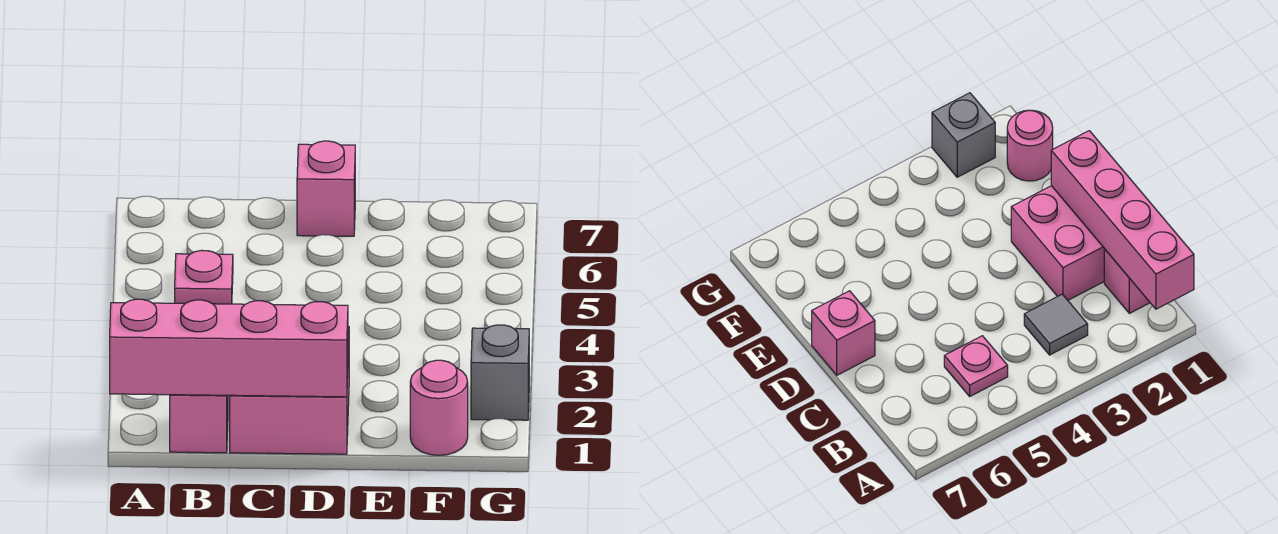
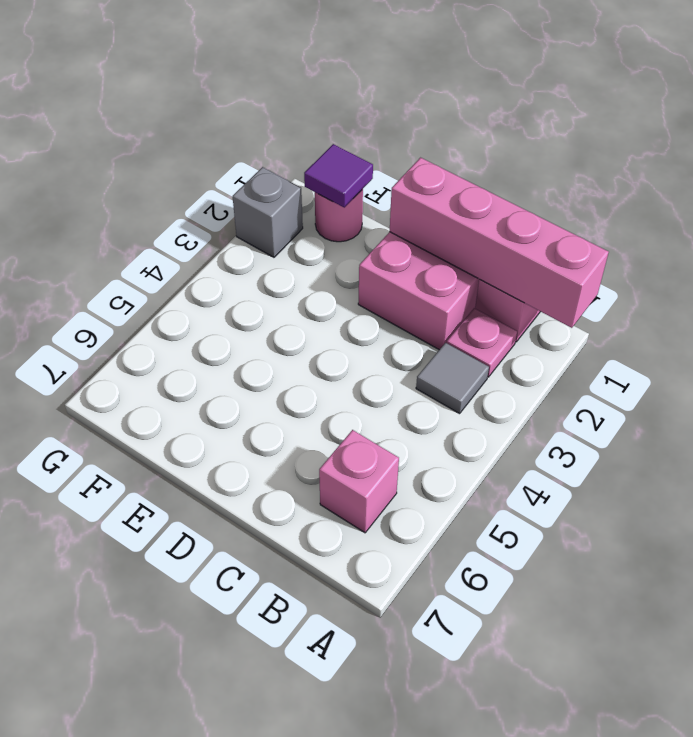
pink 1x1 plate [175,250,233,304] -> pink 1x1 plate moved to [447,308,517,377]
pink 1x1 brick [297,141,355,236] -> pink 1x1 brick moved to [319,430,399,533]
none -> purple 1x1 tile [304,144,373,207]

